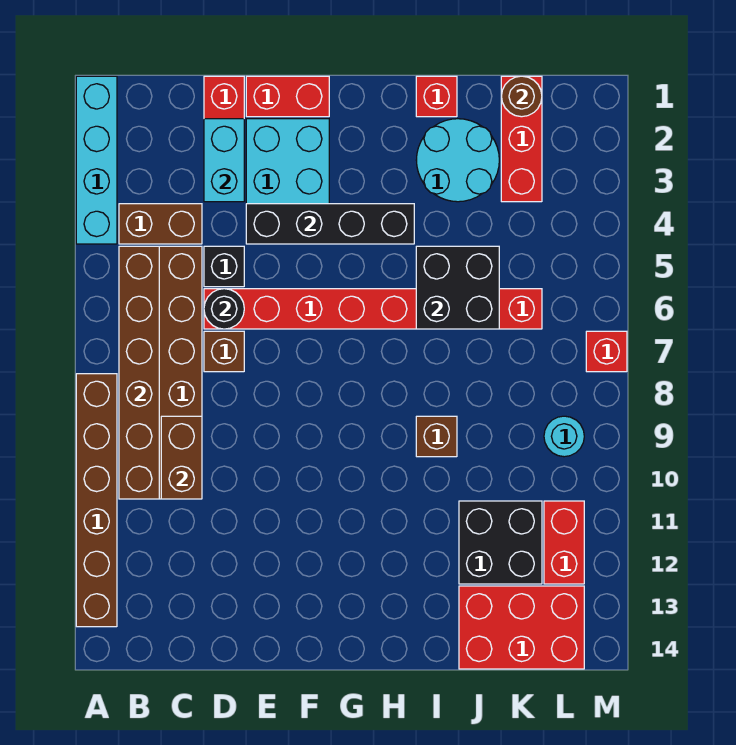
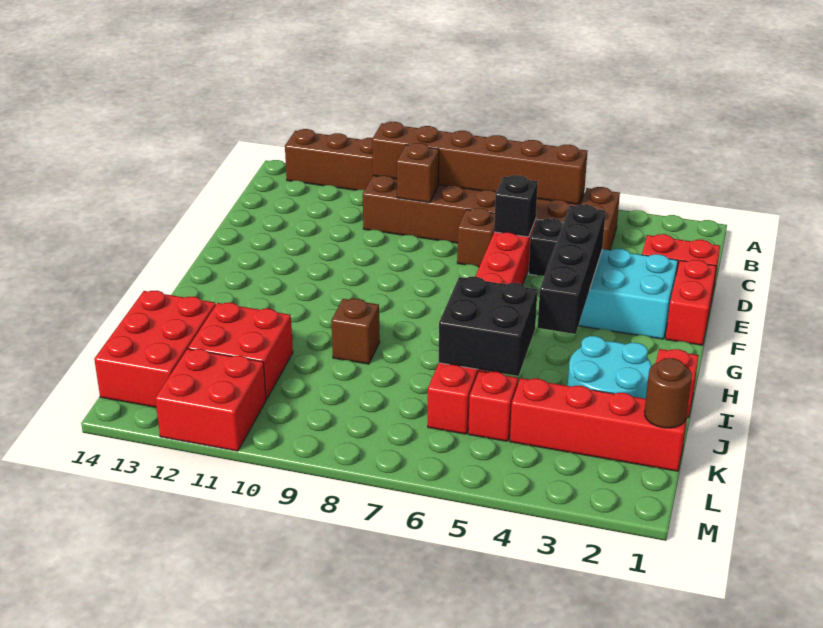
cyan 1x4 brick [76,76,117,244] -> none
brown 1x2 brick [161,416,202,499] -> brown 1x1 brick [397,143,439,203]
cyan 1x2 brick [204,119,244,202] -> none
black 1x1 round brick [204,289,244,329] -> black 1x1 brick [494,175,538,237]
black 2x2 brick [459,501,542,584] -> red 2x2 brick [188,303,293,399]
red 1x3 brick [501,76,542,202] -> red 1x4 brick [510,378,689,471]
cyan 1x1 round brick [544,416,584,457] -> none
red 1x2 brick [544,501,584,584] -> red 2x2 brick [155,349,266,451]
red 1x1 brick [586,331,627,372] -> red 1x1 brick moved to [468,371,518,441]

